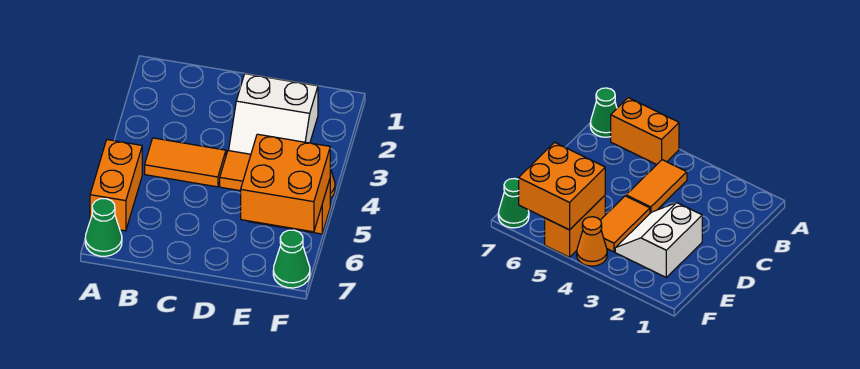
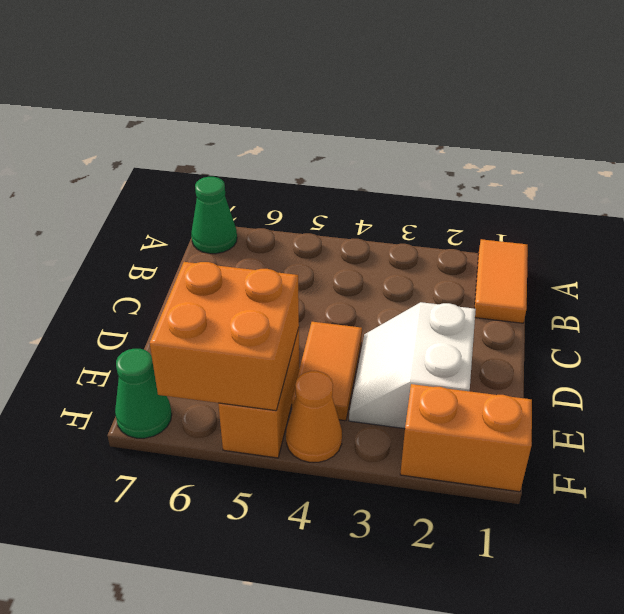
orange 1x2 brick [90,140,142,231] -> orange 1x2 brick moved to [400,384,532,492]
orange 1x2 tile [145,138,226,187] -> orange 1x2 tile moved to [474,239,528,323]

